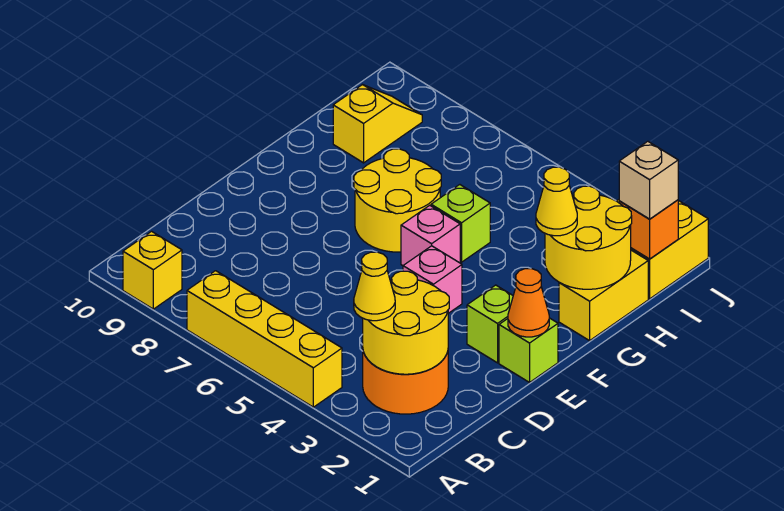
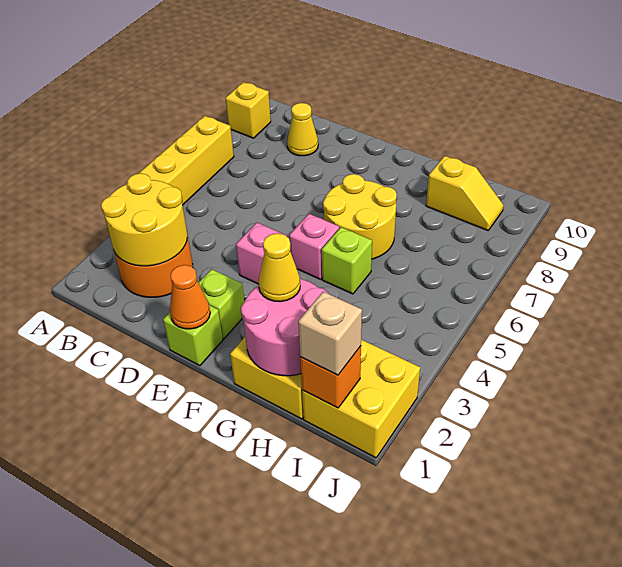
yellow 1x1 cone [354,252,395,321] -> yellow 1x1 cone moved to [287,103,318,156]
yellow 2x2 round brick [545,186,632,289] -> pink 2x2 round brick [241,279,328,376]

